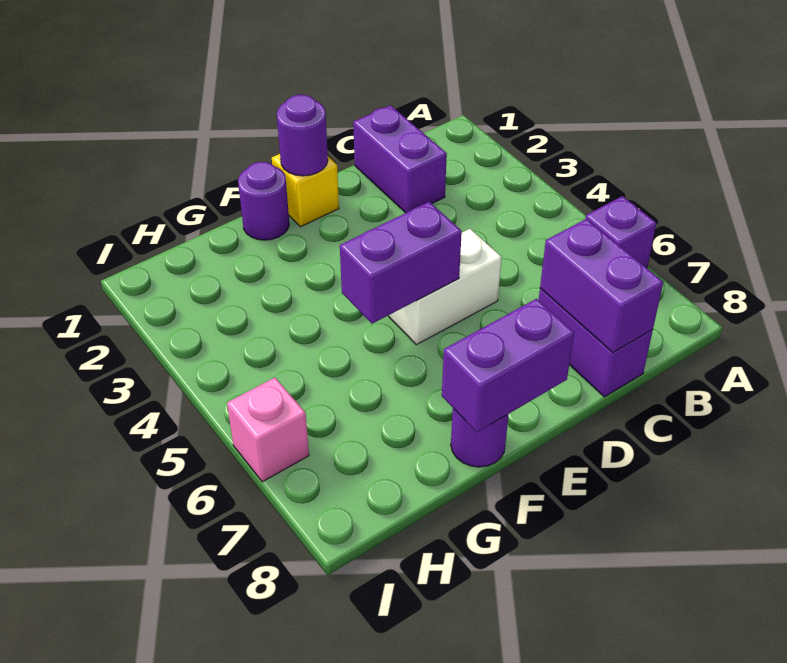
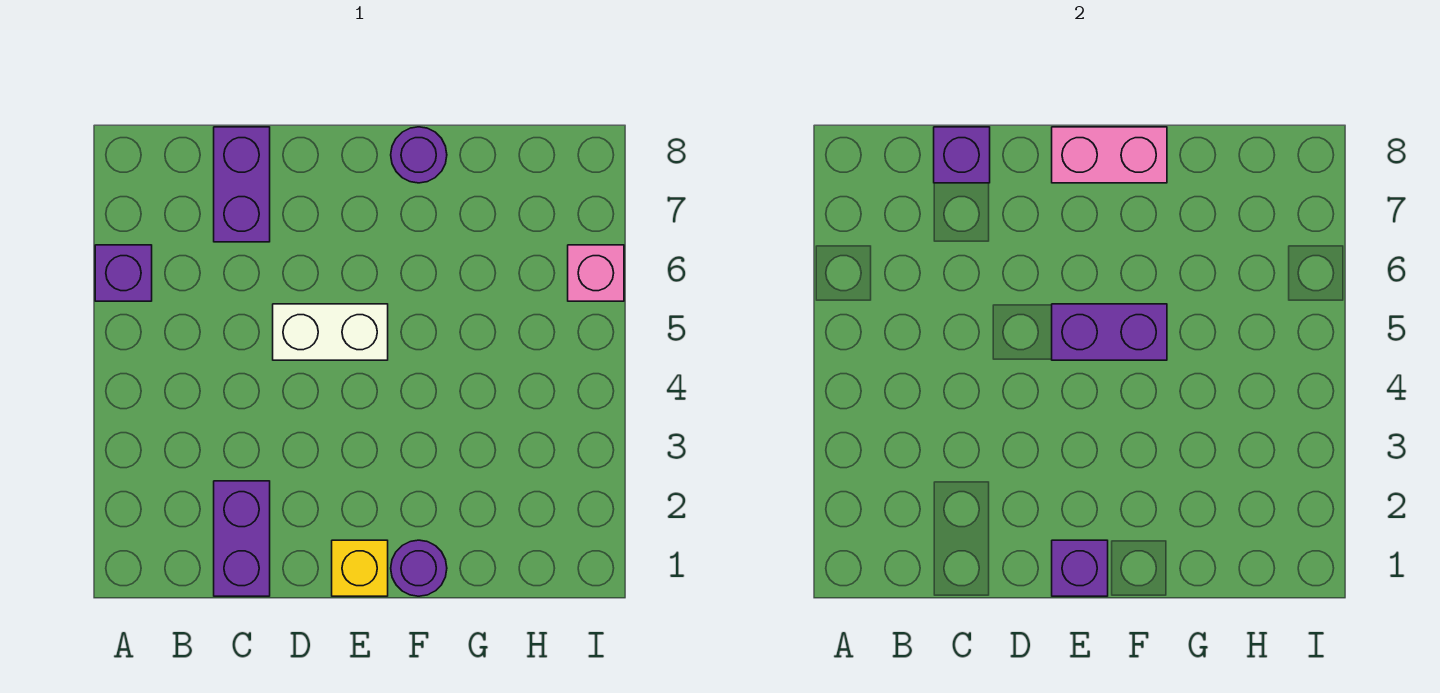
purple 1x2 brick [540,219,663,353] -> purple 1x1 brick [934,127,990,183]
purple 1x1 round brick [277,95,328,176] -> purple 1x1 brick [1052,540,1108,596]
purple 1x2 brick [442,299,574,432] -> pink 1x2 brick [1052,127,1167,183]

